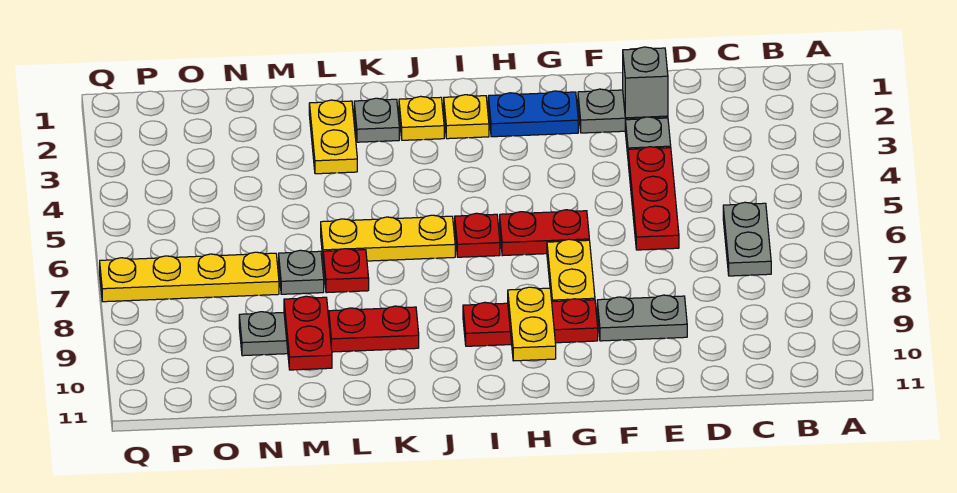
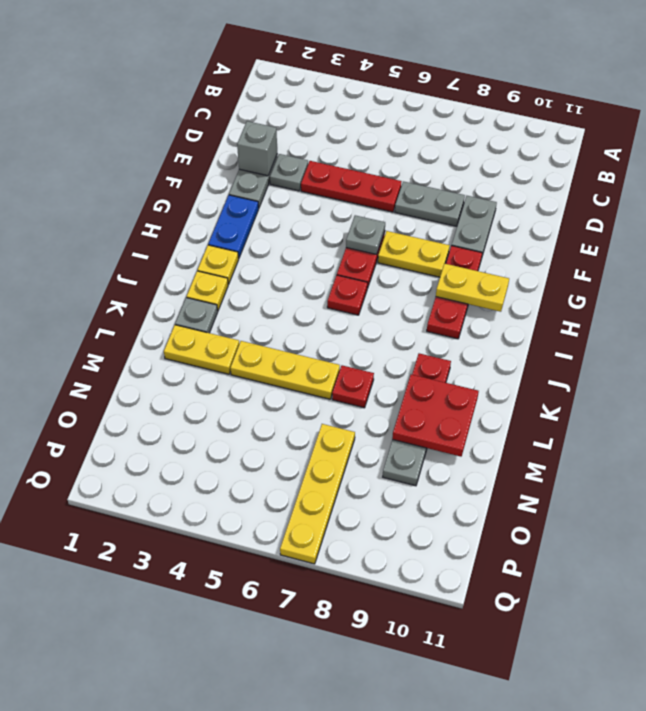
grey 1x2 plate [723,202,771,276] -> grey 1x2 plate moved to [395,181,465,226]
yellow 1x3 plate [321,215,455,261] -> yellow 1x3 plate turned to [230,341,340,399]
grey 1x1 plate [279,250,324,294] -> grey 1x1 plate moved to [346,215,385,254]
red 1x2 plate [284,296,332,370] -> red 2x2 plate [392,374,479,457]

